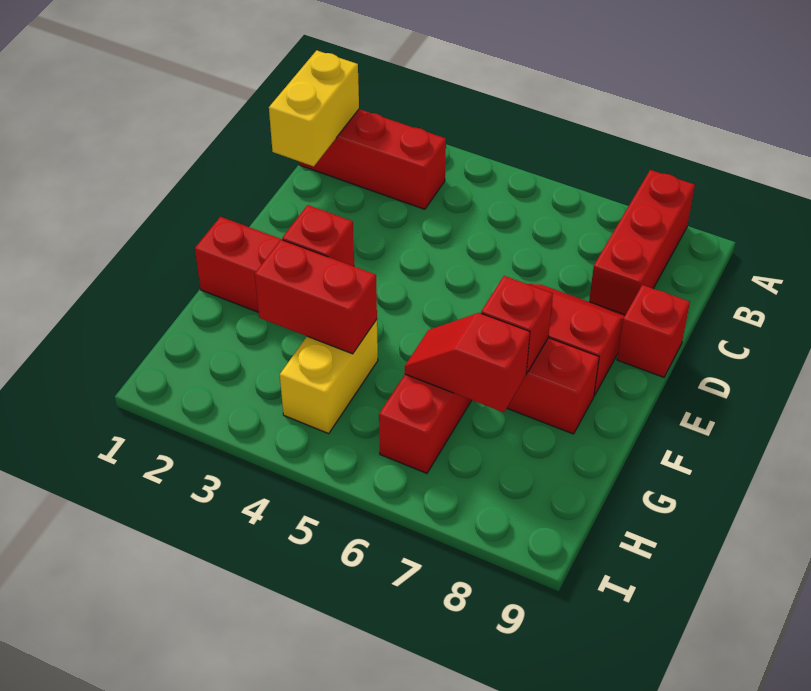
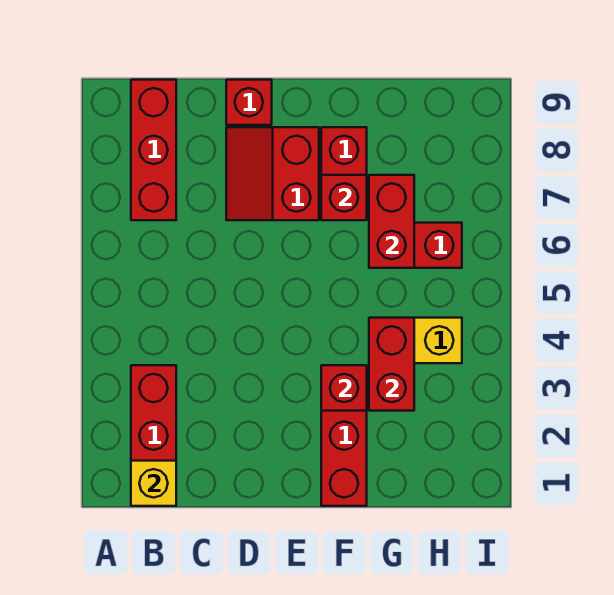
red 1x3 brick [589,170,695,315] -> red 1x3 brick turned to [131,80,176,220]
yellow 1x2 brick [269,50,359,166] -> yellow 1x1 brick [131,461,176,506]
red 1x2 slope [405,313,530,412] -> red 1x2 brick [369,175,414,268]

